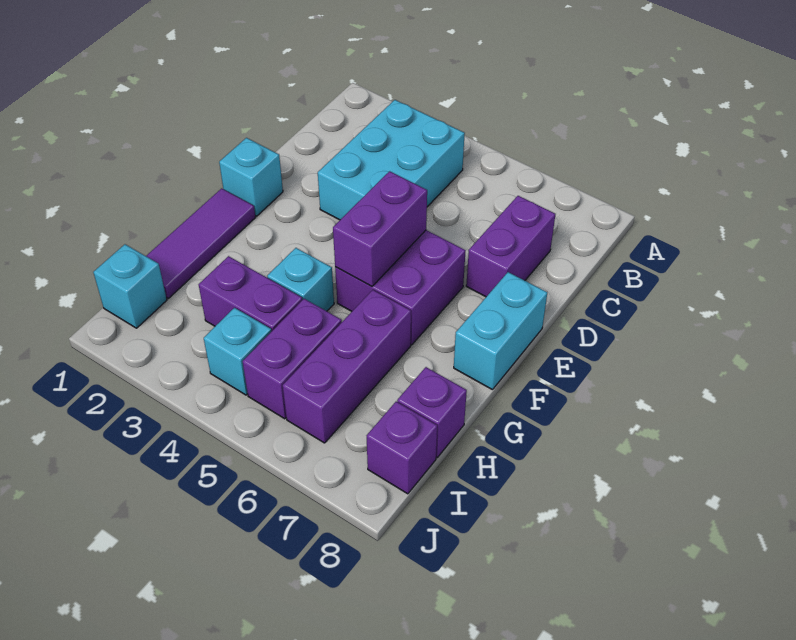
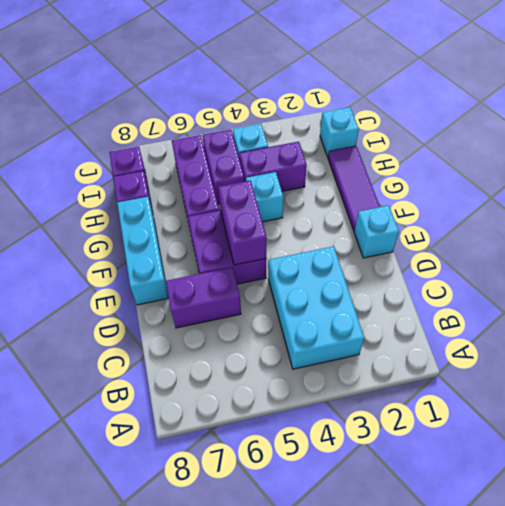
purple 1x2 brick [466,196,555,297] -> purple 1x2 brick turned to [166,267,241,328]
cyan 1x2 brick [454,272,547,390] -> cyan 1x3 brick [117,197,169,305]

